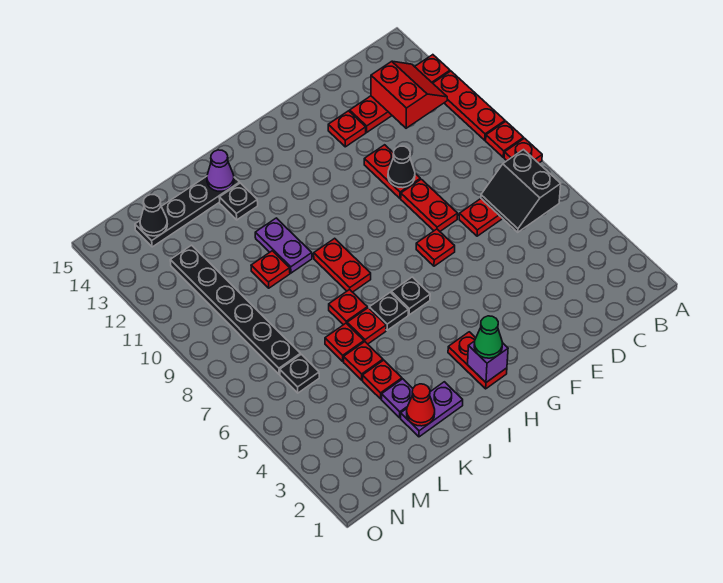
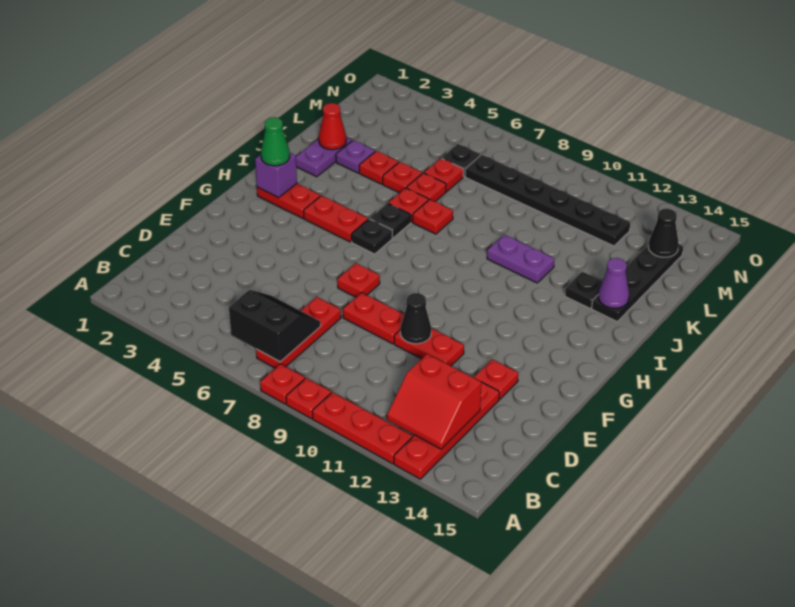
red 1x2 plate [314,238,371,292] -> red 1x2 plate moved to [303,196,368,242]
red 1x1 plate [251,251,290,288] -> red 1x1 plate moved to [424,158,463,192]

